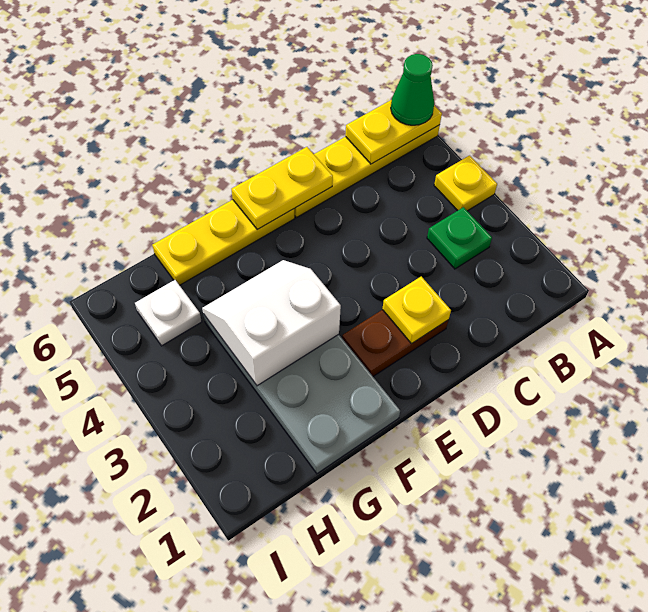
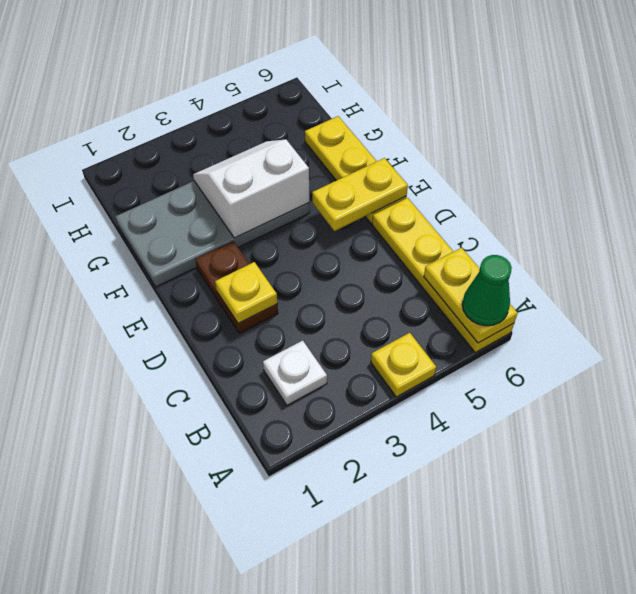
green 1x1 plate [427,207,492,269] -> none
yellow 1x2 plate [232,147,333,230] -> yellow 1x2 plate turned to [312,158,408,231]
white 2x2 slope [202,260,341,386] -> white 2x2 slope turned to [193,140,309,238]
white 1x1 plate [135,280,202,346] -> white 1x1 plate moved to [263,340,327,405]

